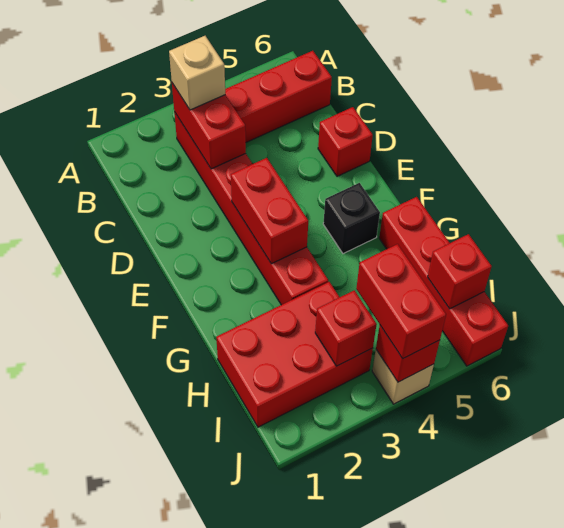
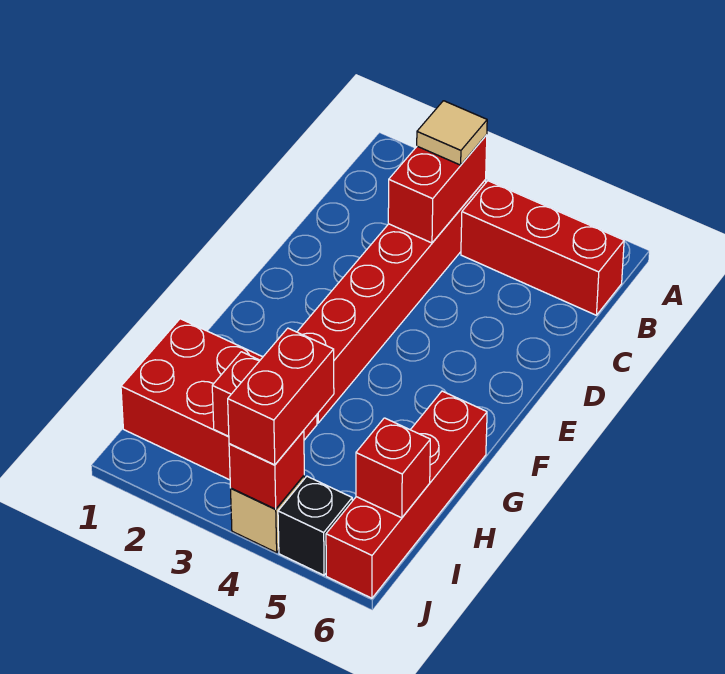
tan 1x1 brick [169,36,225,110] -> tan 1x1 tile [417,101,487,165]
red 1x1 brick [318,107,373,176] -> none
red 1x2 brick [231,158,308,264] -> none
black 1x1 brick [323,183,380,254] -> black 1x1 brick moved to [278,476,352,575]

